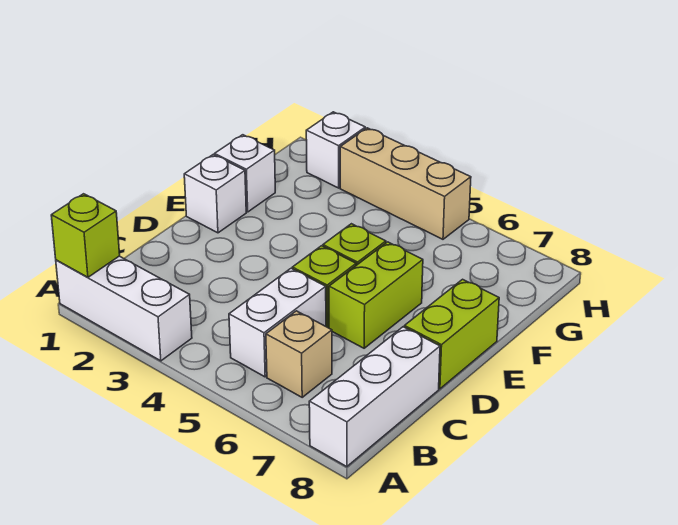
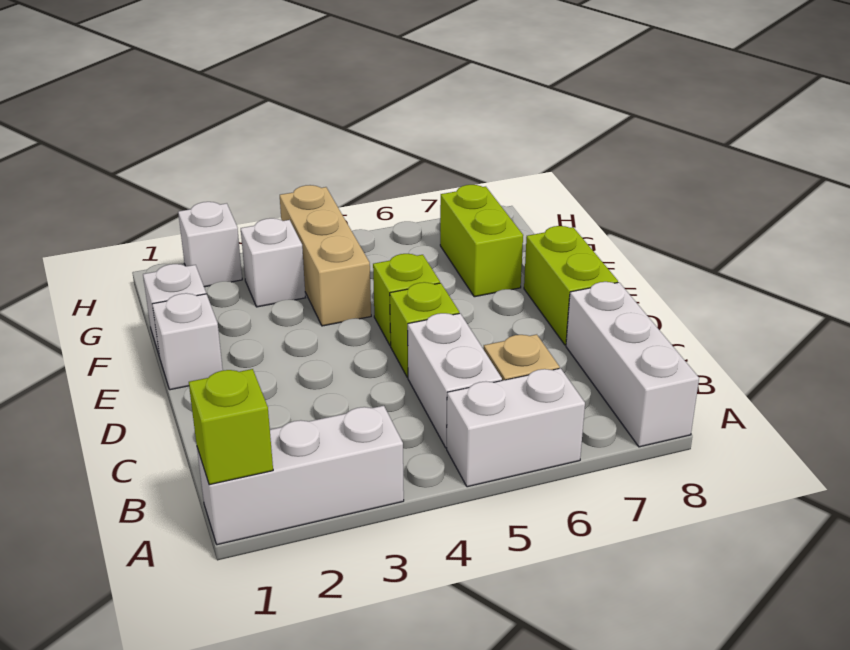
none -> white 1x2 brick [447,368,585,487]
lime 1x2 brick [329,242,423,348] -> lime 1x2 brick moved to [440,185,523,297]
none -> white 1x1 brick [241,218,305,307]
tan 1x3 brick [340,128,471,239] -> tan 1x3 brick turned to [280,185,371,326]

